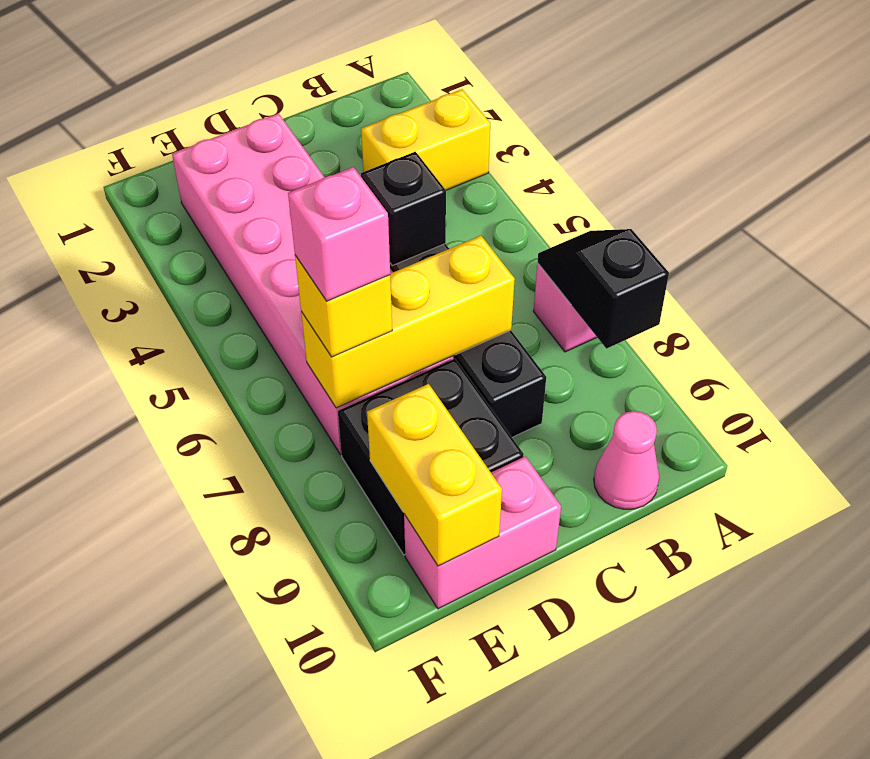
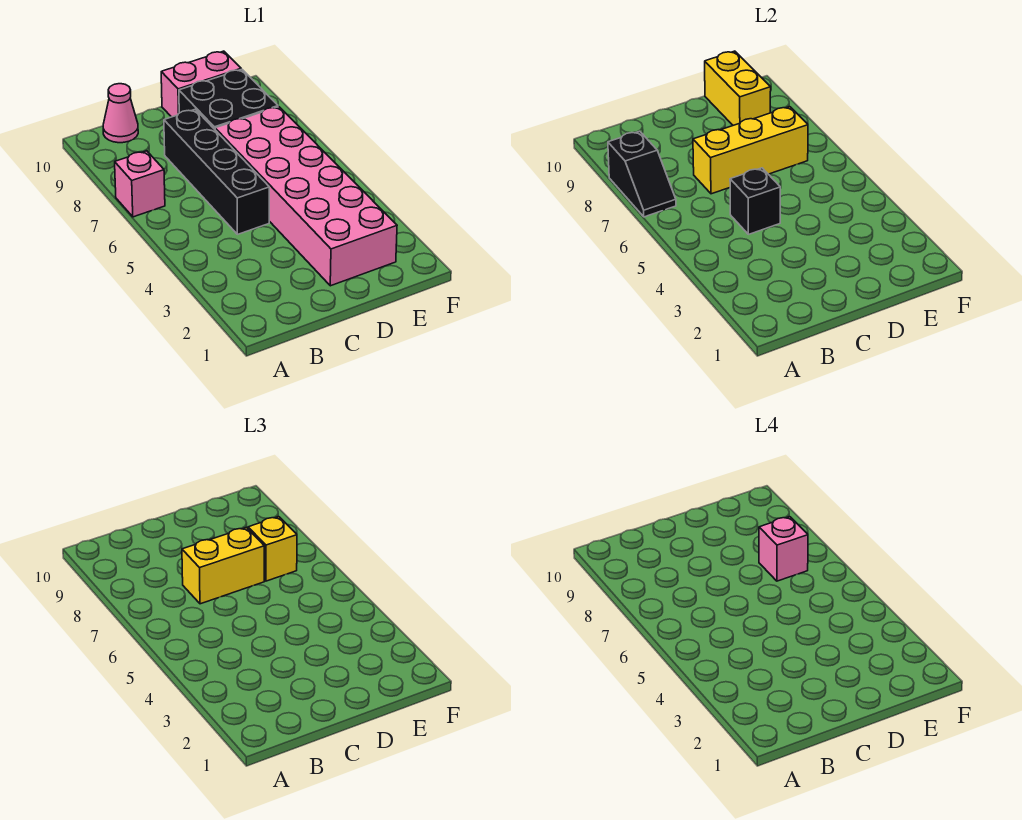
yellow 1x2 brick [361,89,490,190] -> yellow 1x2 brick moved to [182,527,264,604]

